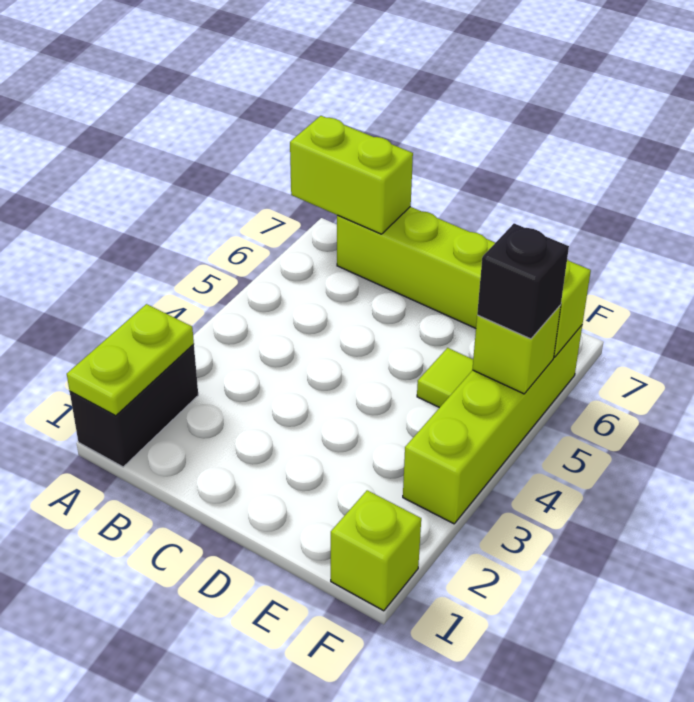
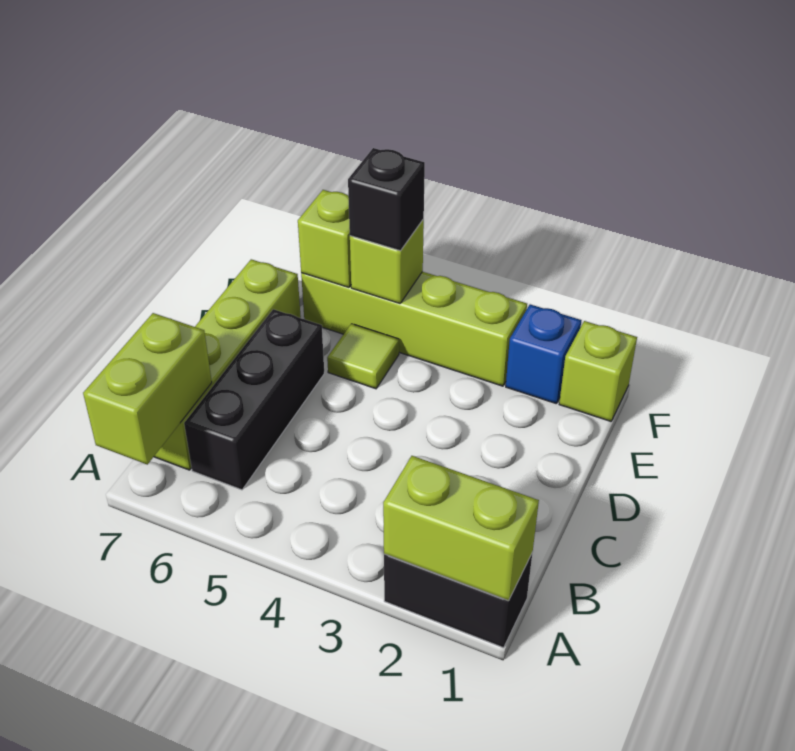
lime 1x2 plate [67,304,194,416] -> lime 1x2 brick [383,456,539,601]
none -> black 1x3 brick [184,309,324,490]
none -> blue 1x1 brick [506,304,581,404]

